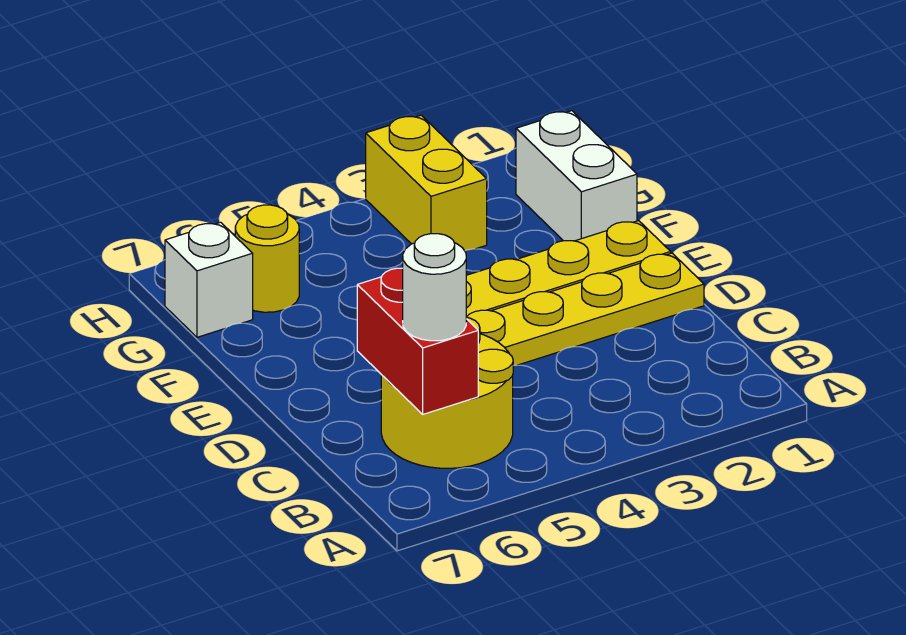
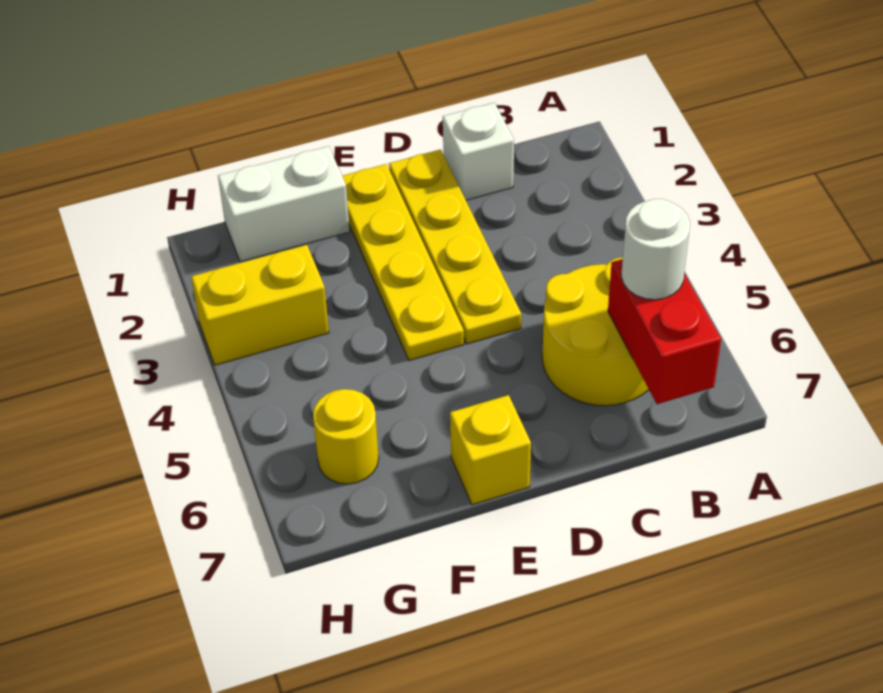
red 1x2 brick [357,268,478,414] -> red 1x2 brick turned to [608,259,721,404]
none -> yellow 1x1 brick [450,395,531,505]
white 1x1 brick [165,222,253,337] -> white 1x1 brick moved to [443,103,514,200]

